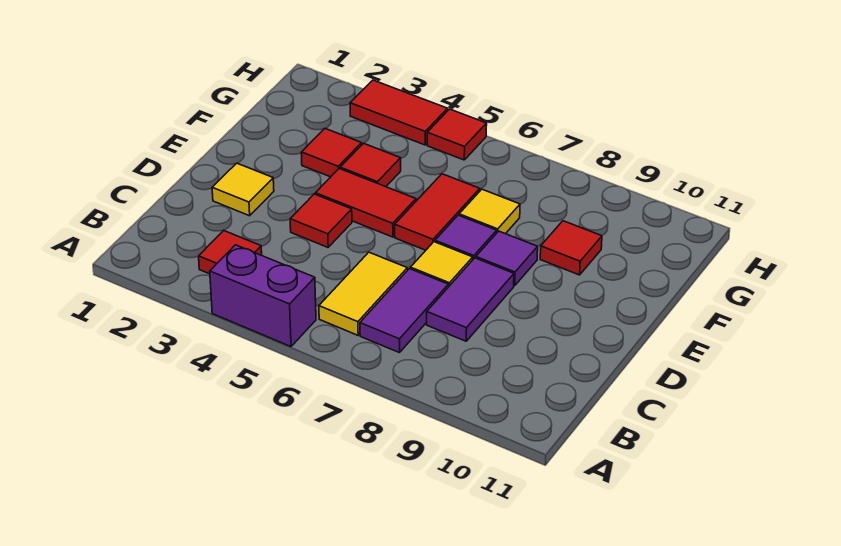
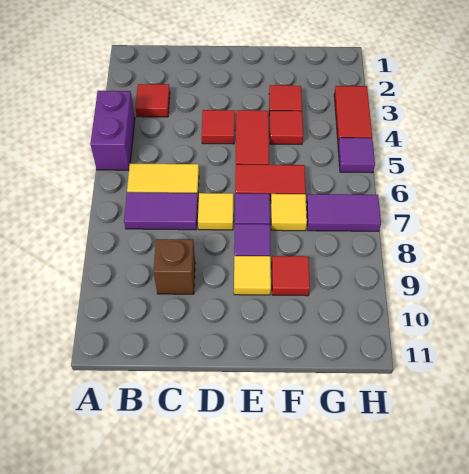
purple 1x2 tile [427,258,514,341] -> purple 1x2 tile moved to [306,194,381,231]
none -> brown 1x1 brick [154,239,195,294]
yellow 1x1 tile [212,163,274,216] -> yellow 1x1 tile moved to [234,256,271,295]
red 1x1 tile [427,109,487,160] -> purple 1x1 tile [338,138,375,173]

